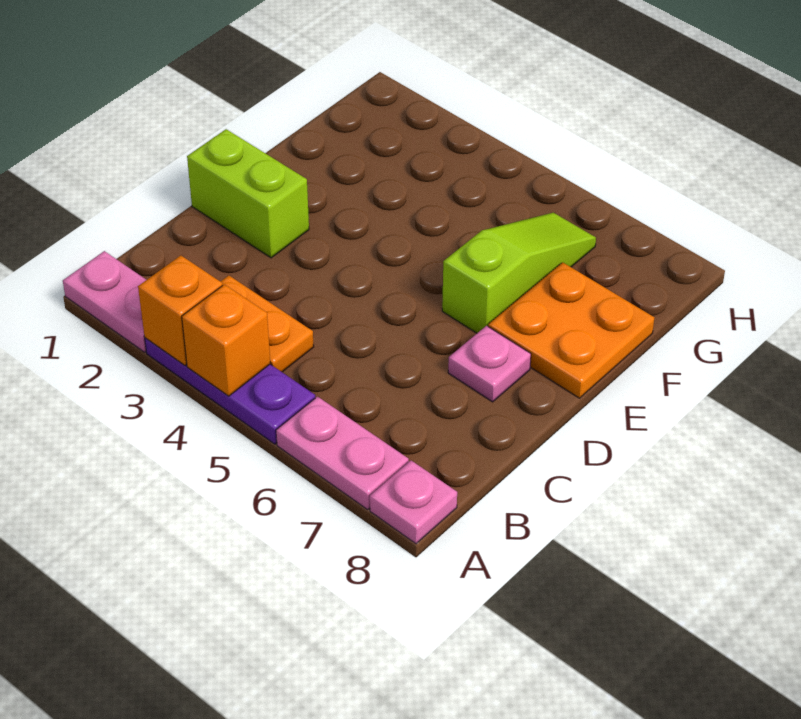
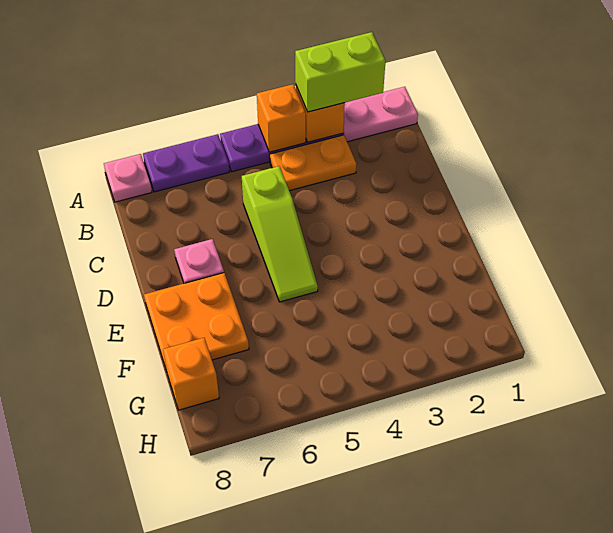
pink 1x2 plate [276,397,409,509] -> purple 1x2 plate [143,134,230,192]
lime 1x2 brick [187,129,309,258] -> lime 1x2 brick moved to [295,32,385,112]
lime 1x3 slope [442,213,596,333] -> lime 1x3 slope moved to [242,166,318,302]
none -> orange 1x1 brick [163,338,219,410]

